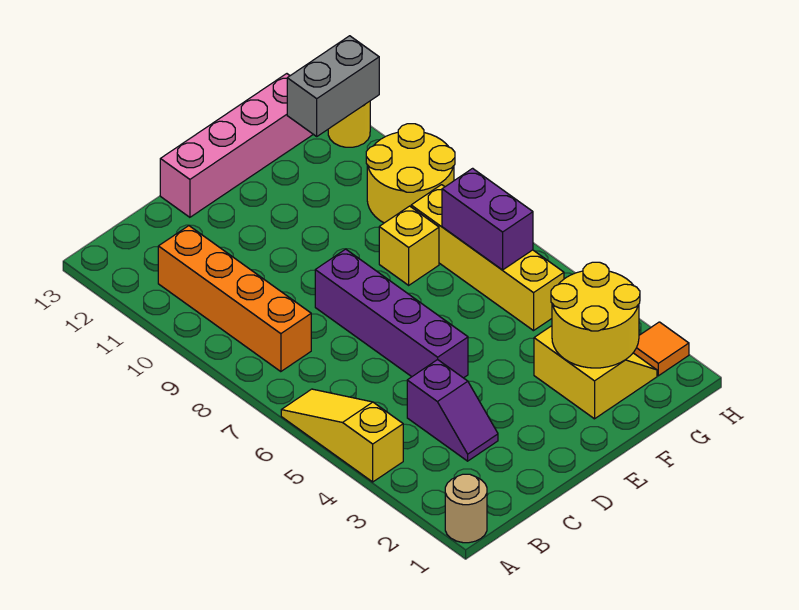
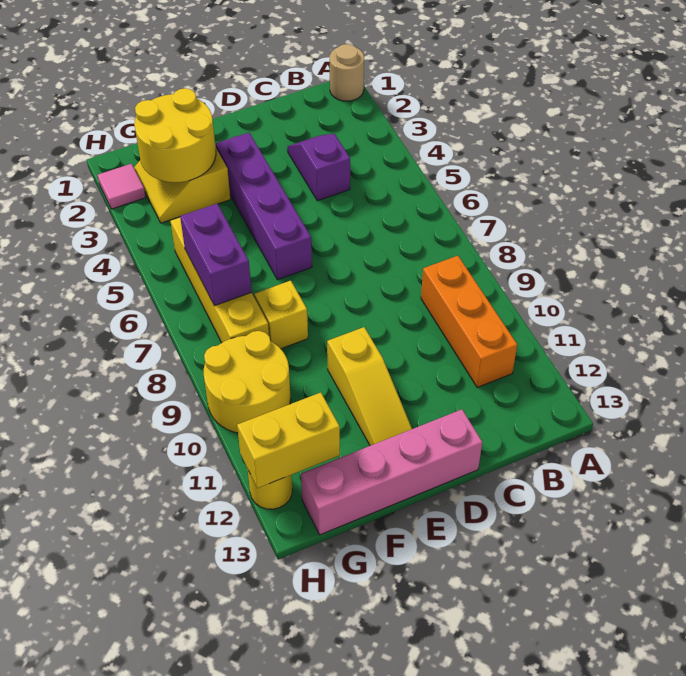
yellow 1x3 slope [281,389,403,482] -> yellow 1x3 slope moved to [327,327,412,446]
orange 1x4 brick [158,226,311,372] -> orange 1x3 brick [421,256,517,387]
purple 1x4 brick [315,249,468,378] -> purple 1x4 brick moved to [215,133,312,280]
grey 1x2 brick [287,36,379,136] -> yellow 1x2 brick [237,393,340,488]
orange 1x1 tile [633,322,689,376] -> pink 1x1 tile [98,164,146,209]

